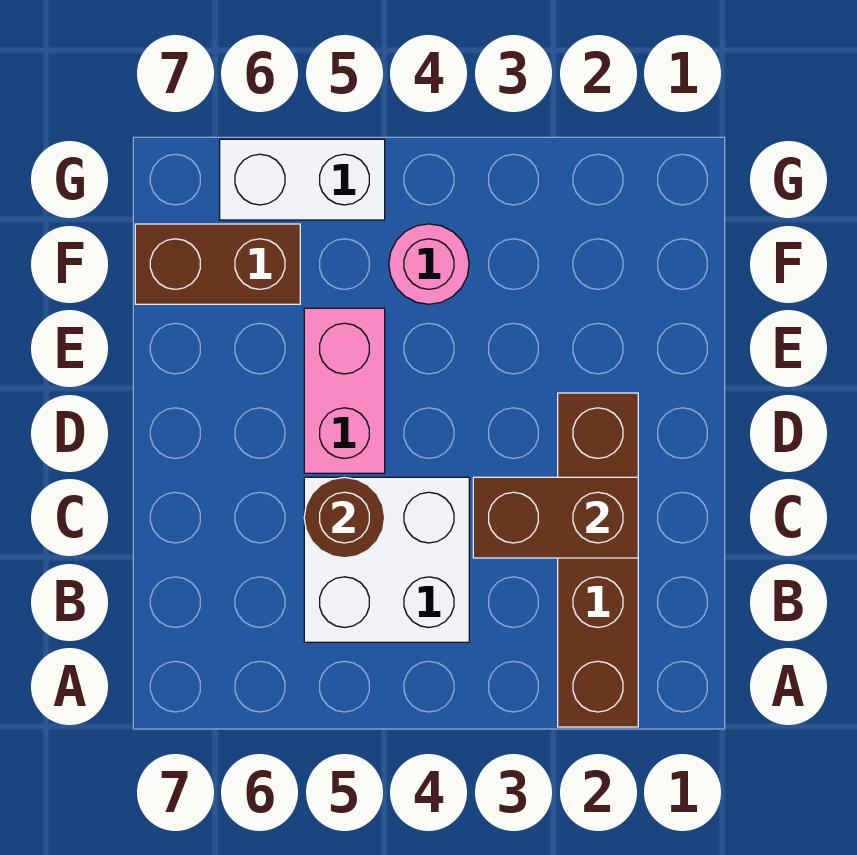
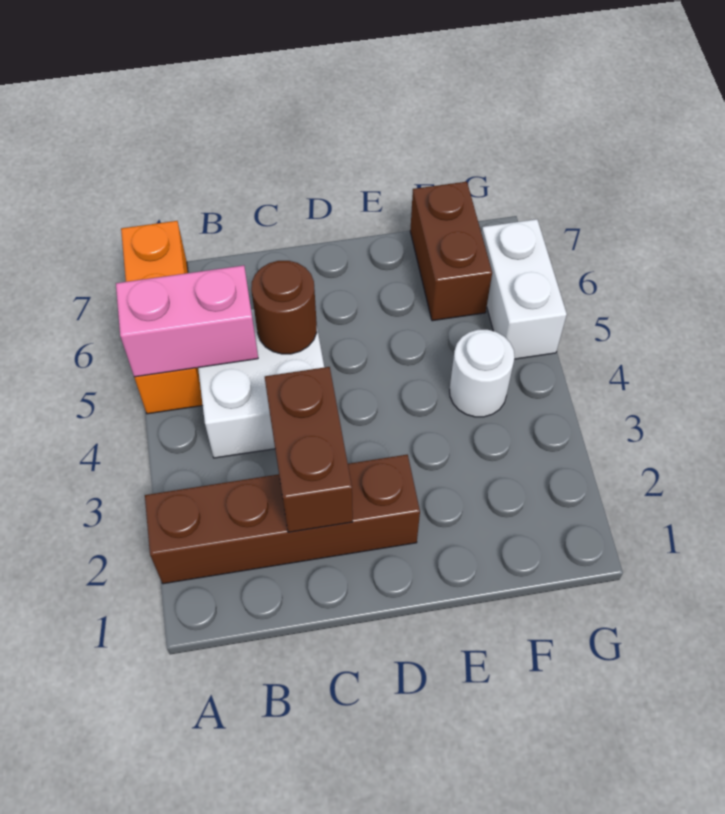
none -> orange 1x3 brick [121,221,203,414]
pink 1x2 brick [304,308,385,473] -> pink 1x2 brick moved to [116,265,258,377]
pink 1x1 round brick [389,224,469,304] -> white 1x1 round brick [450,330,515,417]

